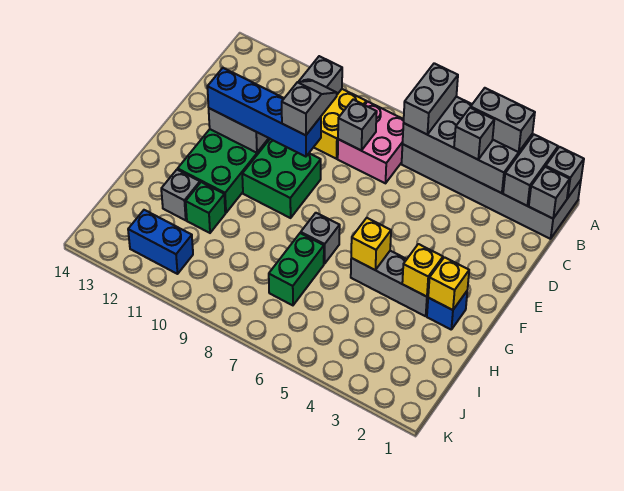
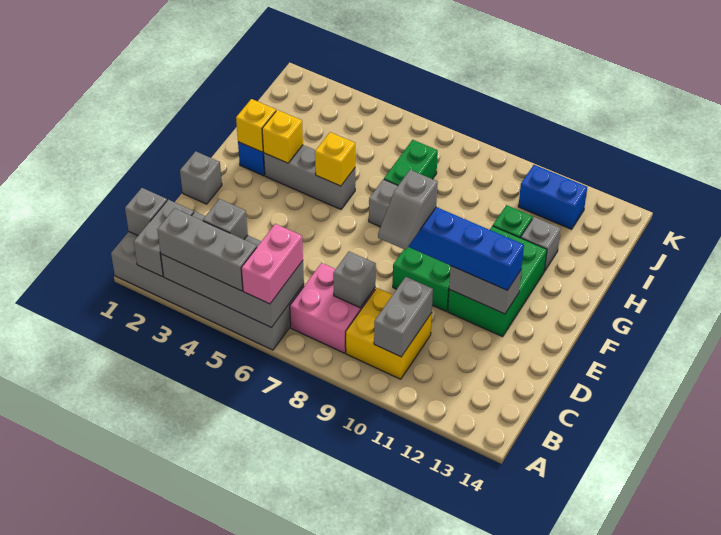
grey 1x1 brick [546,147,584,198] -> grey 1x1 brick moved to [180,151,222,204]
grey 1x2 brick [471,88,535,152] -> grey 1x3 brick [157,208,257,291]
grey 1x2 brick [404,63,458,134] -> pink 1x2 brick [241,224,303,304]

